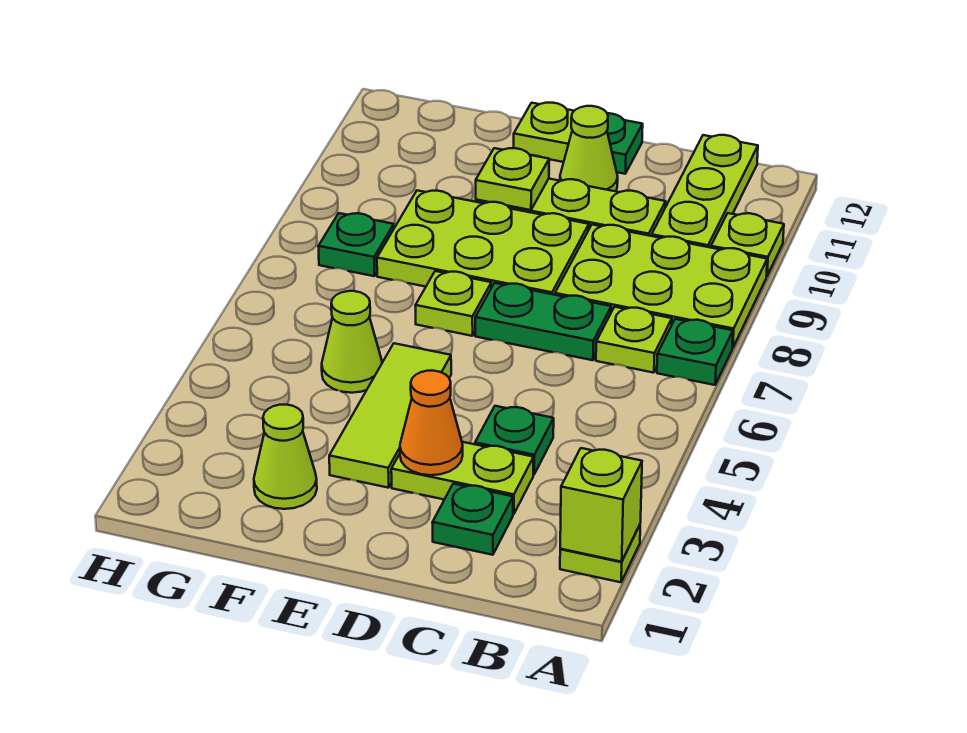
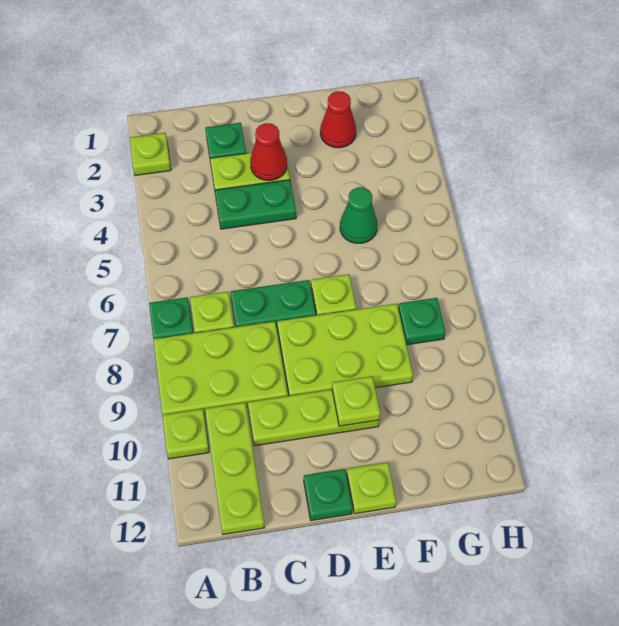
lime 1x1 brick [560,448,642,562] -> none
green 1x1 plate [475,406,554,474] -> green 1x2 plate [215,180,296,229]
orange 1x1 cone [400,371,463,475] -> red 1x1 cone [250,123,287,180]
lime 1x1 cone [560,106,618,191] -> none
lime 1x3 tile [329,343,451,488] -> none
lime 1x1 cone [254,405,317,509] -> red 1x1 cone [320,91,356,148]
lime 1x1 cone [322,291,382,393] -> green 1x1 cone [340,187,377,243]

